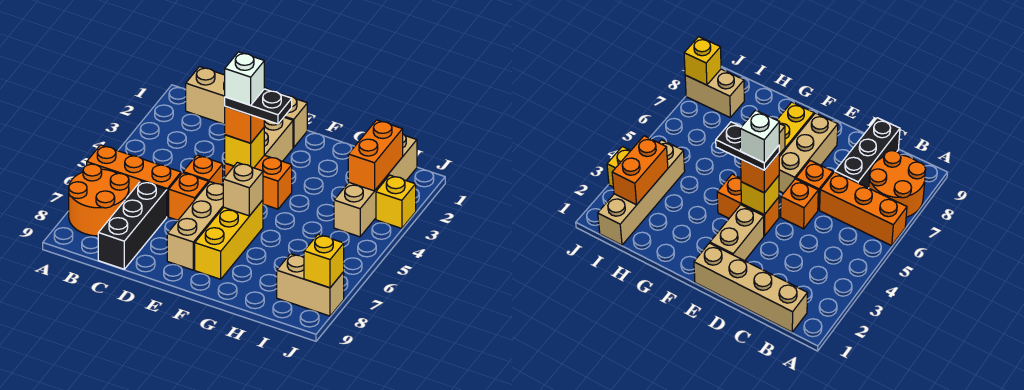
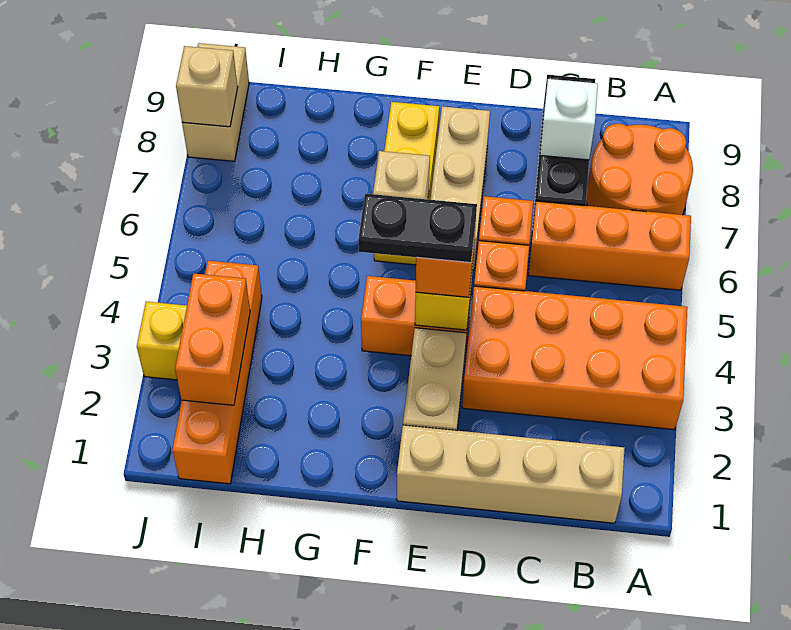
none -> orange 2x4 brick [462,286,687,430]
white 1x1 brick [225,52,264,105] -> white 1x1 brick moved to [540,79,598,160]
tan 1x4 brick [334,135,417,237] -> orange 1x4 brick [172,261,262,484]
tan 1x2 brick [277,253,344,316] -> tan 1x2 brick turned to [182,43,249,161]
yellow 1x1 brick [304,234,344,288] -> tan 1x1 brick [176,46,238,127]

